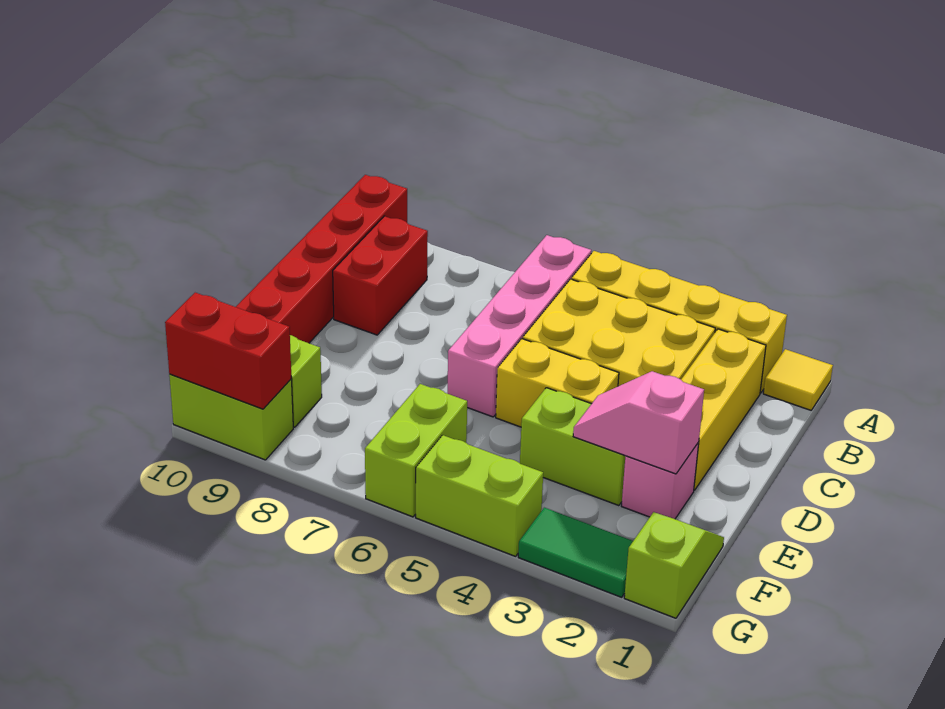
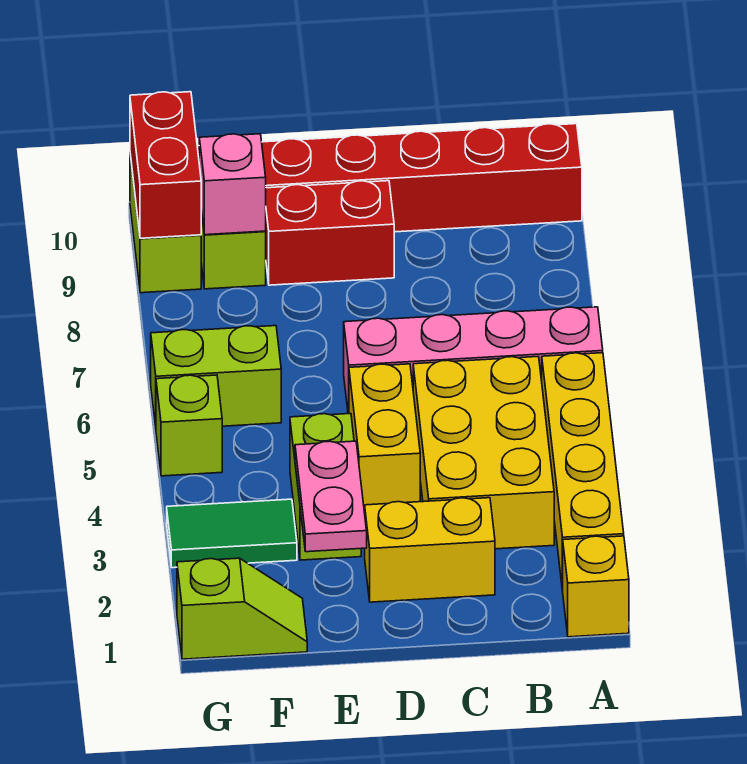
yellow 1x1 tile [763,349,833,410] -> yellow 1x1 brick [563,536,629,637]
yellow 1x3 brick [681,329,766,490] -> yellow 1x2 brick [364,498,495,602]
red 1x2 brick [333,216,428,335] -> red 1x2 brick moved to [265,181,394,285]
pink 1x1 brick [622,443,699,519] -> pink 1x1 brick moved to [199,134,266,235]
pink 1x2 slope [573,371,704,474] -> pink 1x2 plate [295,441,367,552]
green 1x2 tile [518,508,633,597] -> green 1x2 tile turned to [167,499,297,568]
lime 1x2 brick [416,435,543,556] -> lime 1x1 brick [156,375,222,476]

